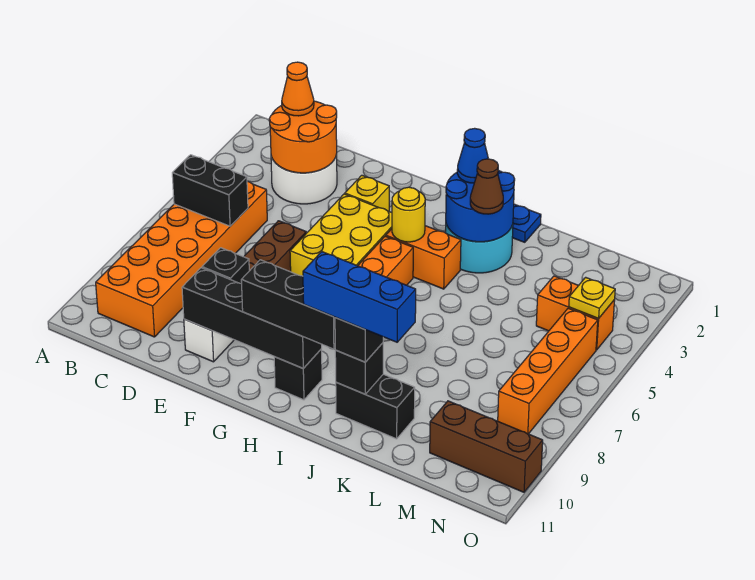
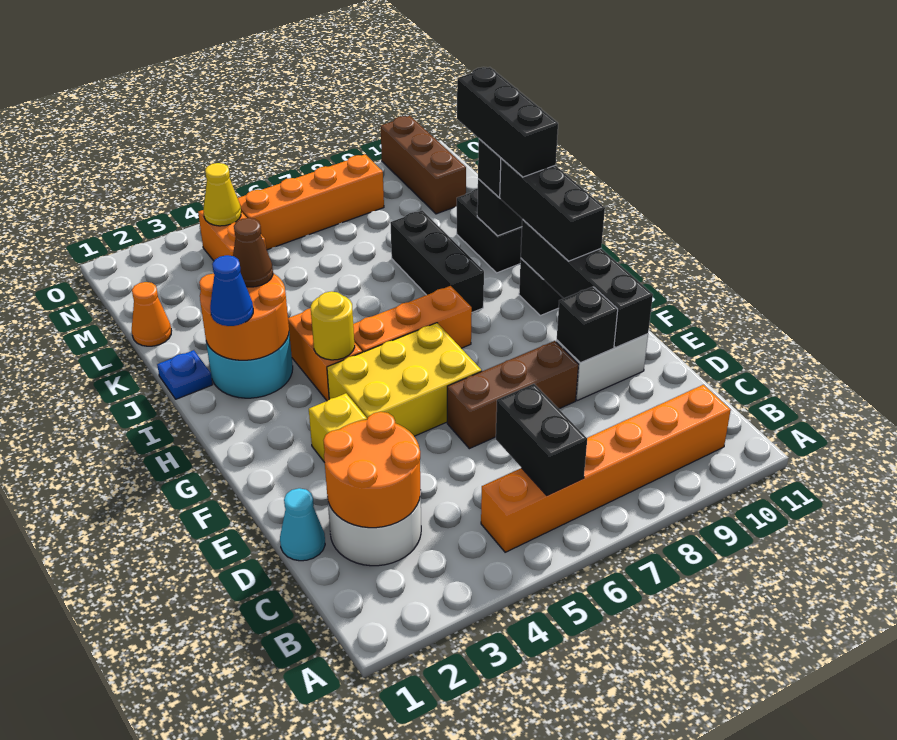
orange 2x6 brick [96,182,267,337] -> orange 1x6 brick [481,385,731,552]
orange 1x1 cone [282,62,314,116] -> orange 1x1 cone moved to [132,282,171,346]
none -> cyan 1x1 cone [280,488,325,561]
blue 2x2 round brick [446,170,515,242] -> orange 2x2 round brick [199,273,289,360]
none -> black 1x3 brick [390,210,484,312]
blue 1x3 brick [303,252,416,342] -> black 1x3 brick [457,67,558,177]
yellow 1x1 plate [569,277,615,319] -> yellow 1x1 cone [203,163,241,226]

